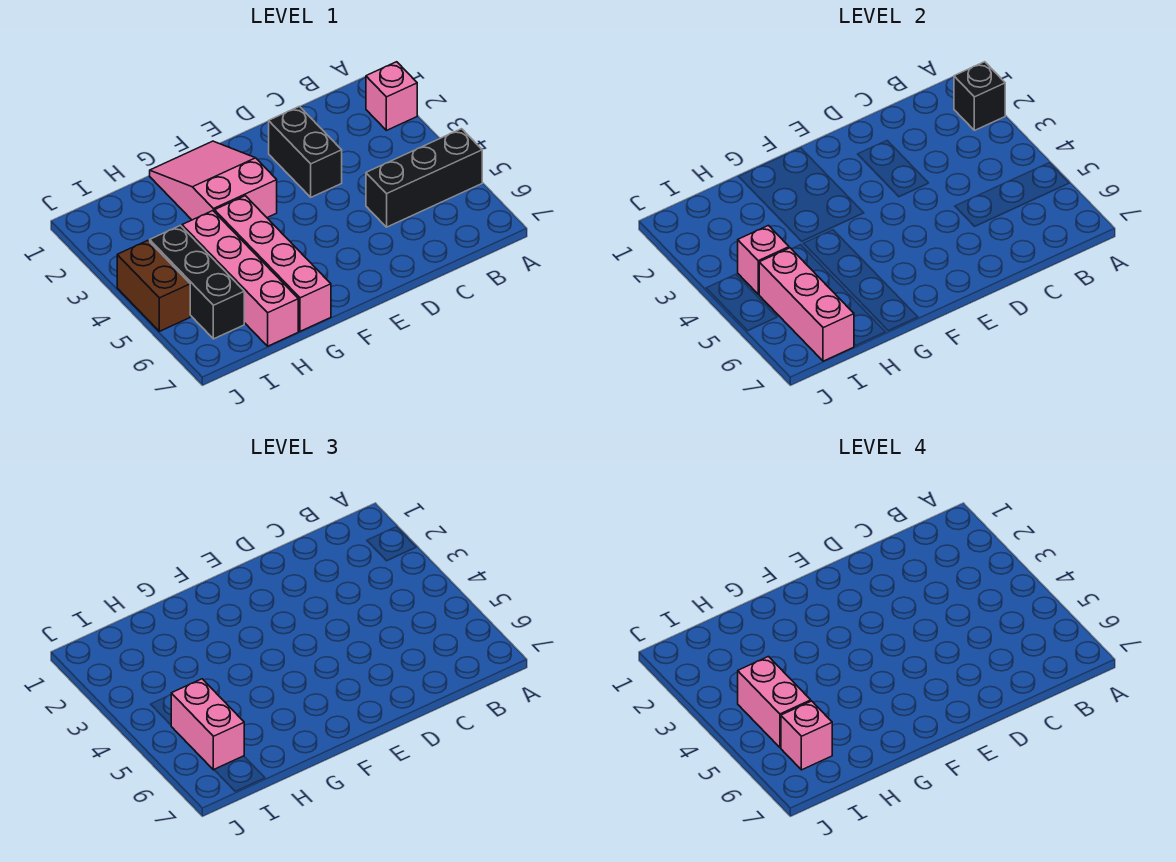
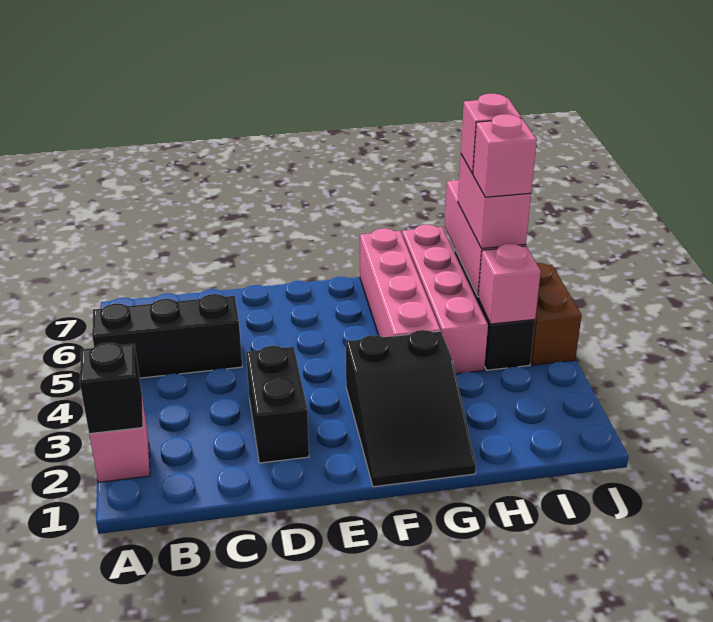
pink 2x3 slope [150,141,277,220] -> black 2x3 slope [346,330,476,487]
pink 1x2 brick [738,657,811,747] -> pink 1x1 brick [473,114,537,197]

